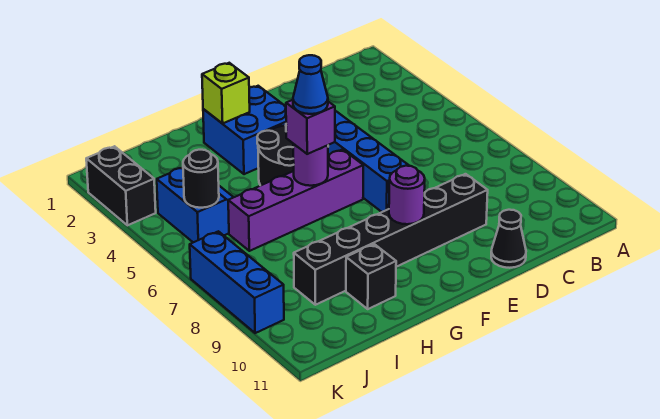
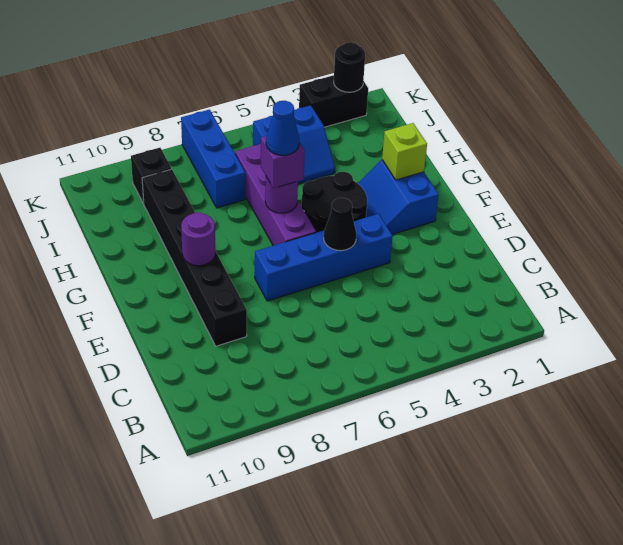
black 1x1 cone [491,210,526,268] -> black 1x1 cone moved to [324,198,356,251]
blue 2x2 brick [203,86,286,174] -> blue 2x2 slope [358,160,439,234]
black 1x1 brick [346,244,396,309] -> black 1x1 brick moved to [131,148,171,203]
black 1x1 round brick [183,150,219,208] -> black 1x1 round brick moved to [334,42,365,92]
blue 1x3 brick [190,231,284,333] -> blue 1x3 brick turned to [181,110,246,208]

